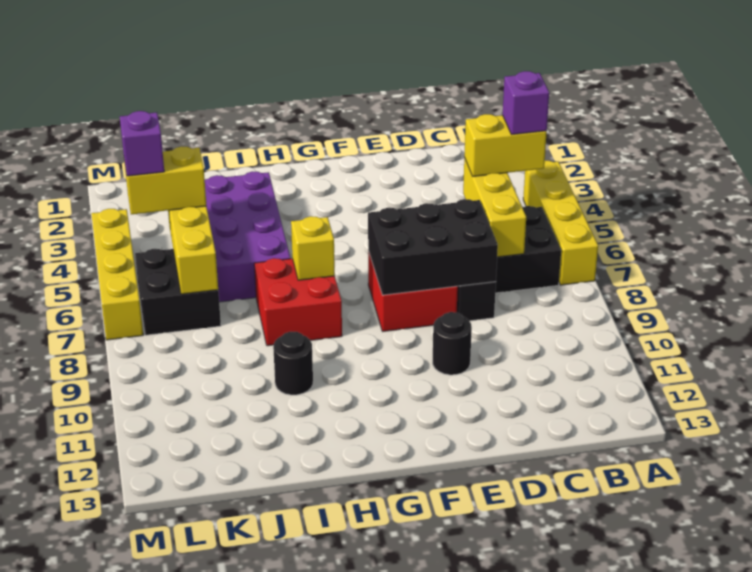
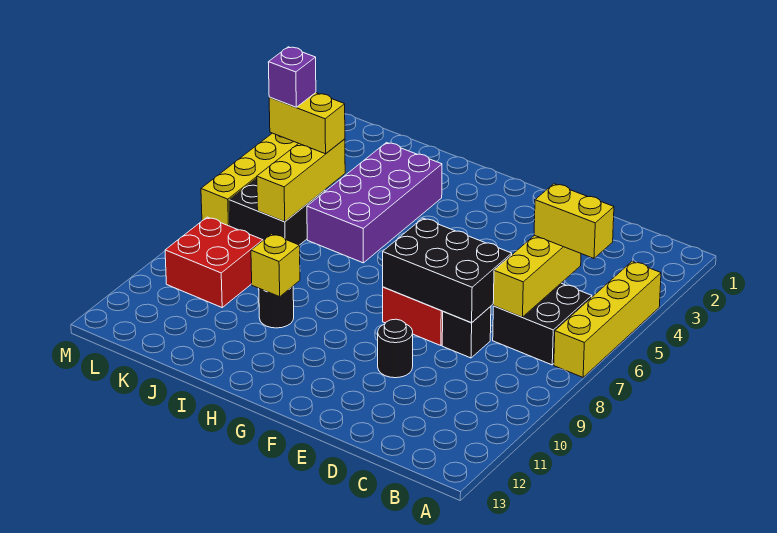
purple 1x1 brick [503,71,549,135] -> none
red 2x2 brick [254,258,342,346] -> red 2x2 brick moved to [165,217,263,307]
yellow 1x1 brick [291,216,335,280] -> yellow 1x1 brick moved to [251,234,300,297]

